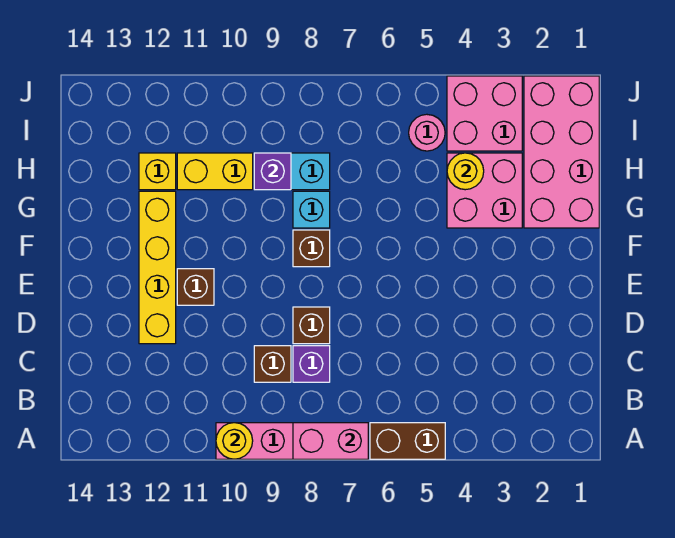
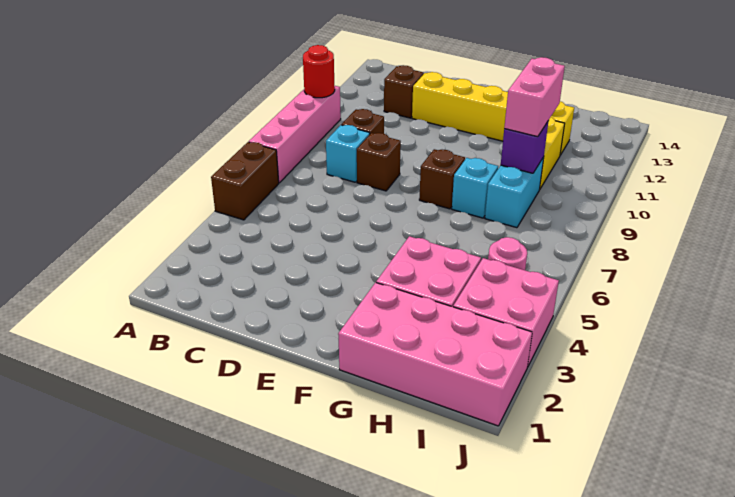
pink 1x2 brick [293,423,368,459] -> pink 1x2 brick moved to [504,57,565,137]
yellow 1x1 round brick [216,423,253,459] -> red 1x1 round brick [303,45,335,98]
purple 1x1 brick [293,346,330,382] -> cyan 1x1 brick [326,125,370,182]
brown 1x1 brick [177,269,214,305] -> brown 1x1 brick moved to [384,65,424,118]
yellow 1x1 round brick [447,153,484,190] -> none

